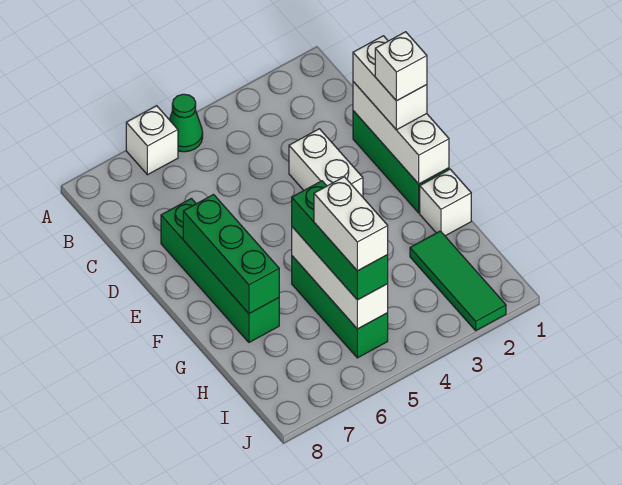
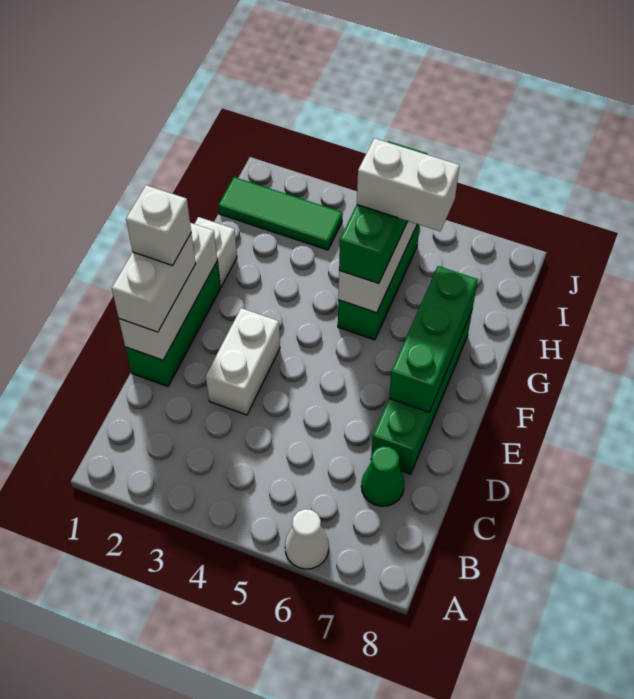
green 1x1 cone [169,94,203,152] -> green 1x1 cone moved to [361,446,404,506]
white 1x1 brick [126,106,178,175] -> white 1x1 cone [285,509,329,569]
green 1x3 tile [410,231,506,330] -> green 1x3 tile turned to [218,177,343,250]
white 1x2 brick [314,177,388,271] -> white 1x2 brick turned to [357,138,460,231]

